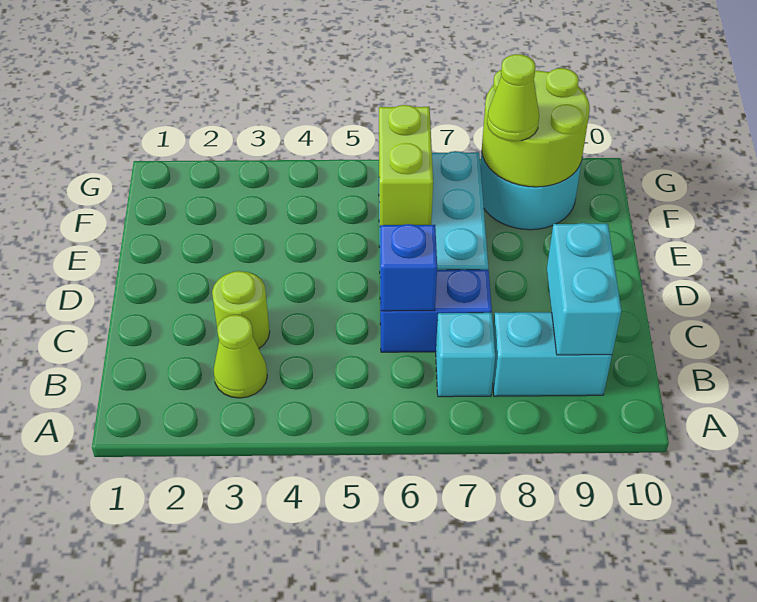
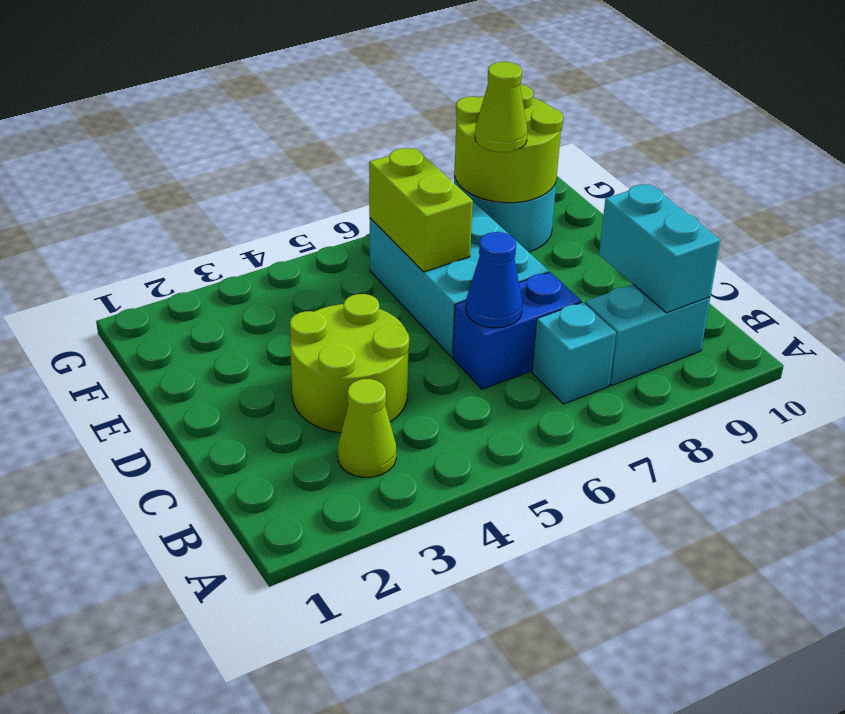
lime 1x1 round brick [212,271,270,348] -> lime 2x2 round brick [290,294,409,433]
blue 1x1 brick [380,224,437,311] -> blue 1x1 cone [466,232,523,328]

